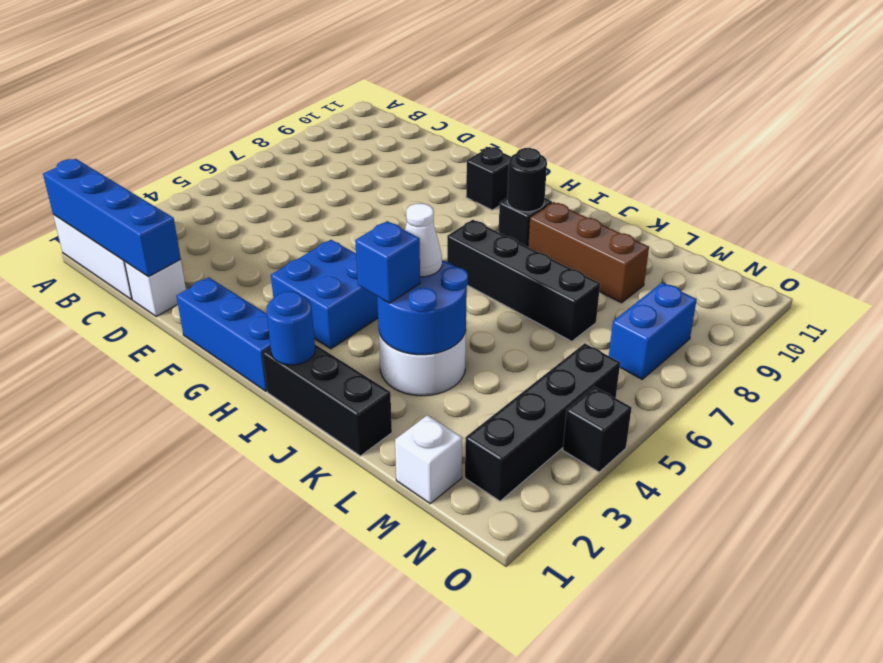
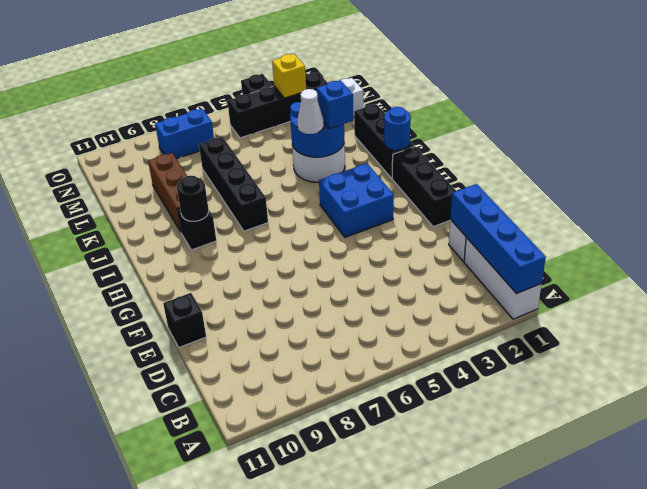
blue 1x3 brick [177,277,271,391] -> black 1x3 brick [392,147,456,227]
black 1x1 brick [466,147,511,210] -> black 1x1 brick moved to [163,293,206,347]
none -> yellow 1x1 brick [272,54,306,98]

